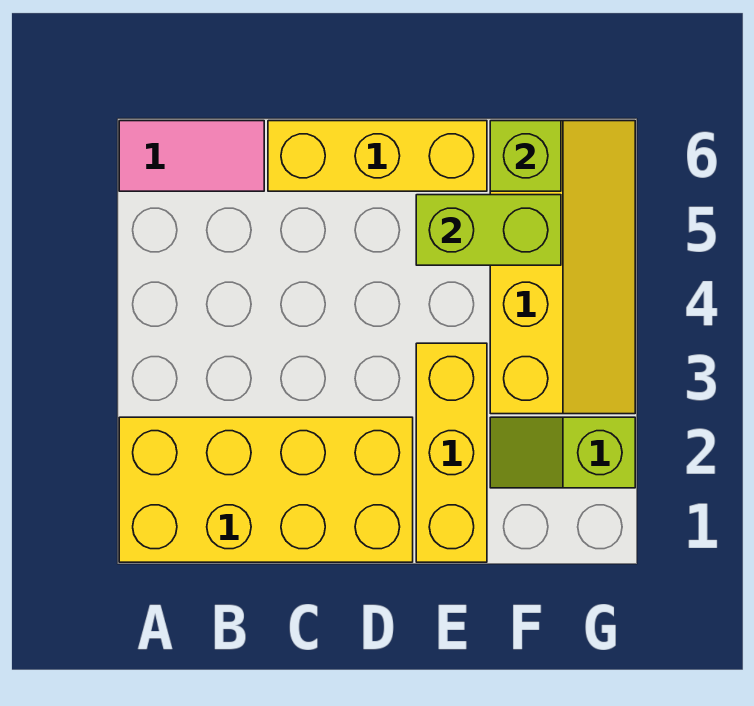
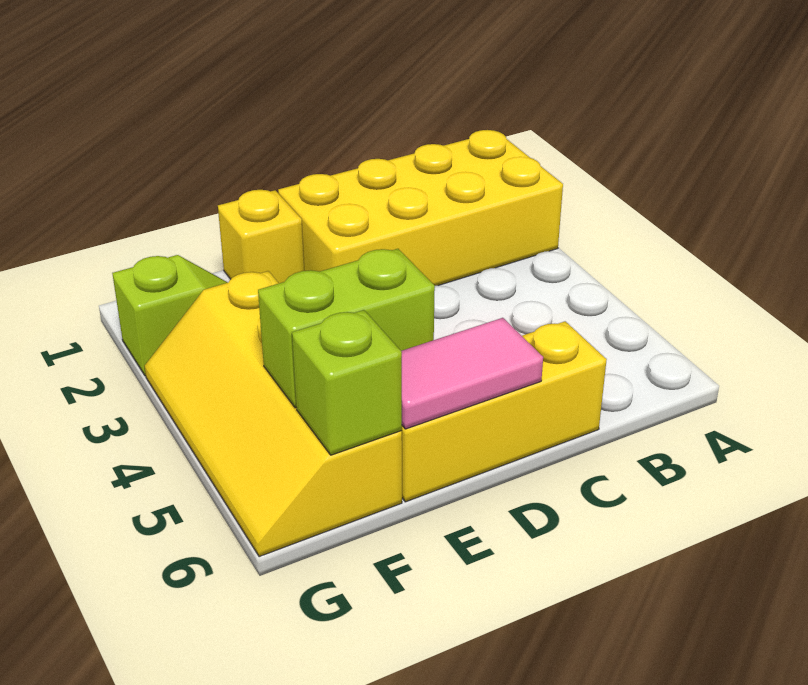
pink 1x2 tile [119,121,264,191] -> pink 1x2 tile moved to [401,318,543,429]
yellow 1x3 brick [416,343,487,562] -> yellow 1x1 brick [218,190,304,283]

